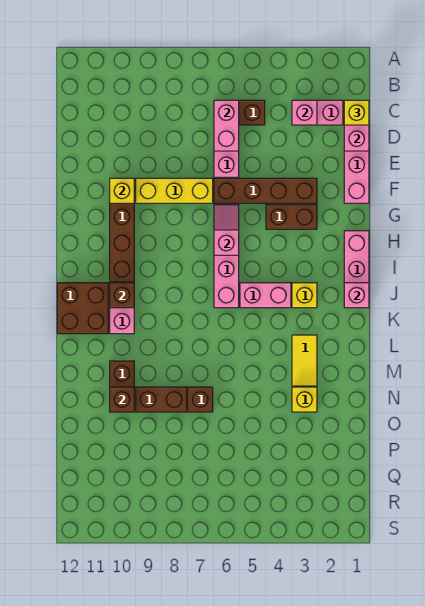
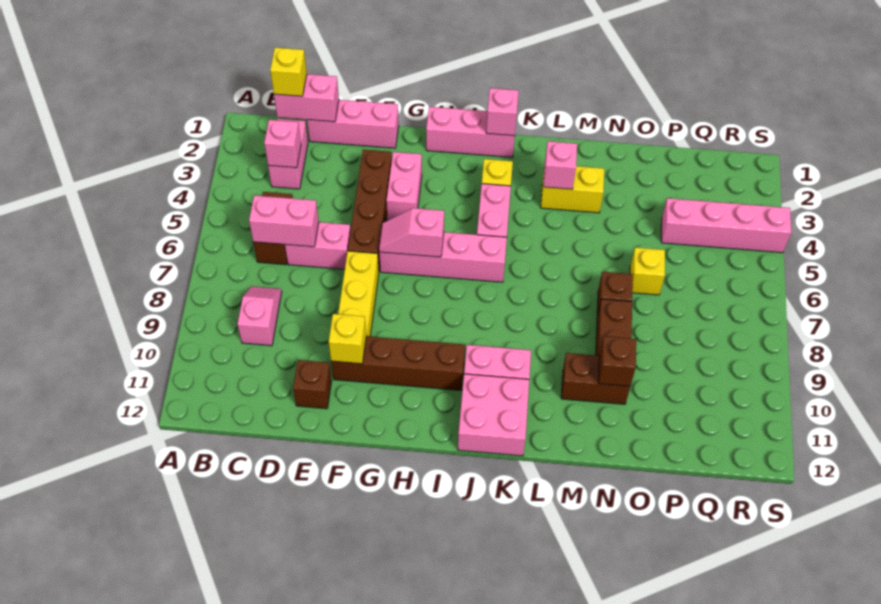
none -> pink 1x2 slope [238,286,282,346]
brown 1x2 brick [266,205,317,229] -> pink 1x2 brick [386,152,422,220]
brown 1x1 brick [110,283,134,308] -> brown 1x1 brick moved to [293,360,332,409]
brown 2x2 brick [57,283,108,334] -> pink 2x2 brick [458,374,529,456]
yellow 1x2 tile [292,335,317,386] -> yellow 1x2 brick [541,166,604,213]
none -> pink 1x1 brick [543,141,577,189]
yellow 1x1 brick [292,387,317,412] -> yellow 1x1 brick moved to [630,247,665,295]
none -> pink 1x4 brick [661,198,791,253]

